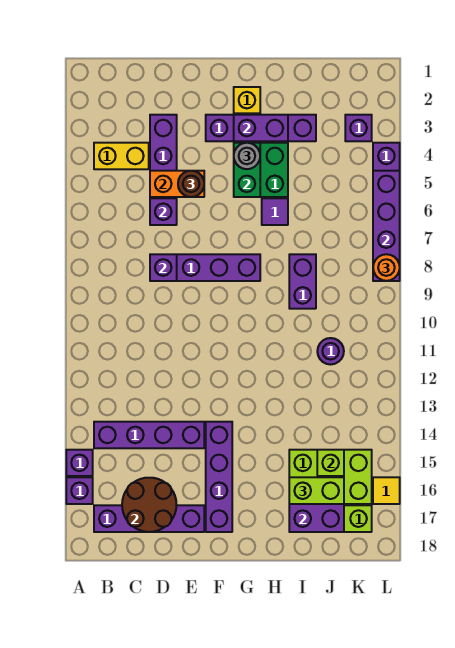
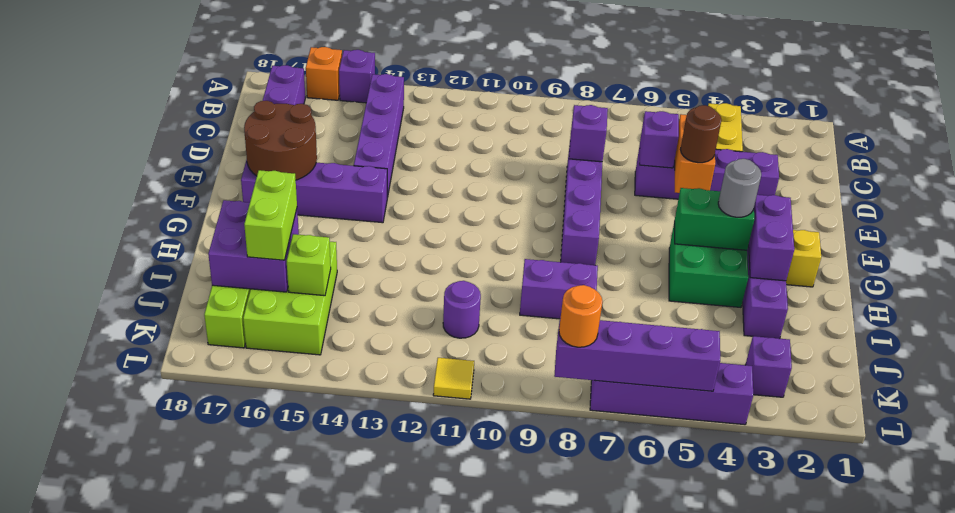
purple 1x1 brick [66,477,93,504] -> orange 1x1 brick [306,47,342,100]
brown 2x2 round brick [122,478,176,532] -> brown 2x2 round brick moved to [244,101,317,180]
purple 1x1 tile [262,198,288,225] -> none
yellow 1x1 tile [373,477,400,504] -> yellow 1x1 tile moved to [433,358,474,399]

